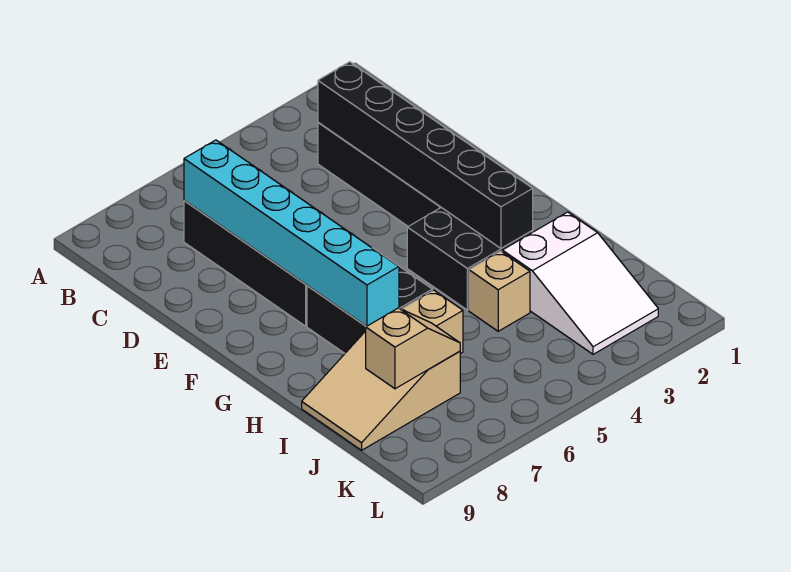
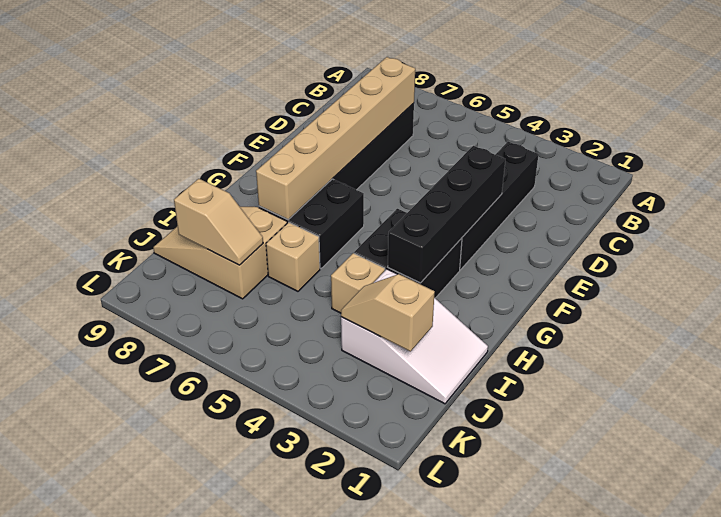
black 1x6 brick [318,62,533,248] -> black 1x4 brick [388,146,505,283]
cyan 1x6 brick [184,140,399,326] -> tan 1x6 brick [256,57,415,220]
white 2x3 slope [502,212,658,354] -> white 2x3 slope turned to [341,269,488,404]
none -> tan 1x2 slope [341,274,435,352]

